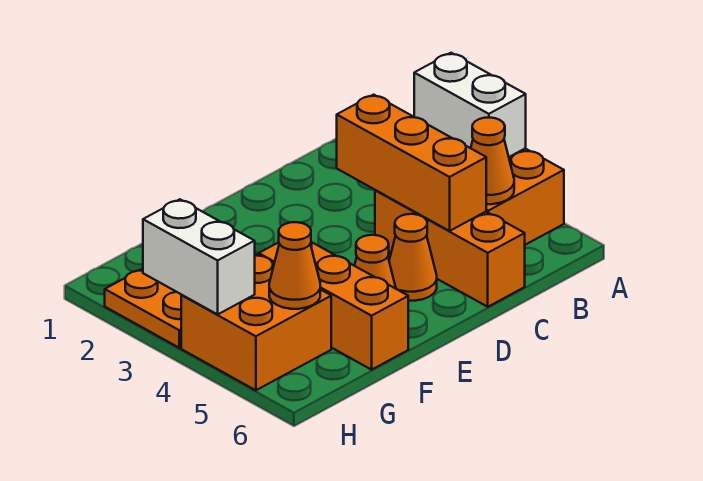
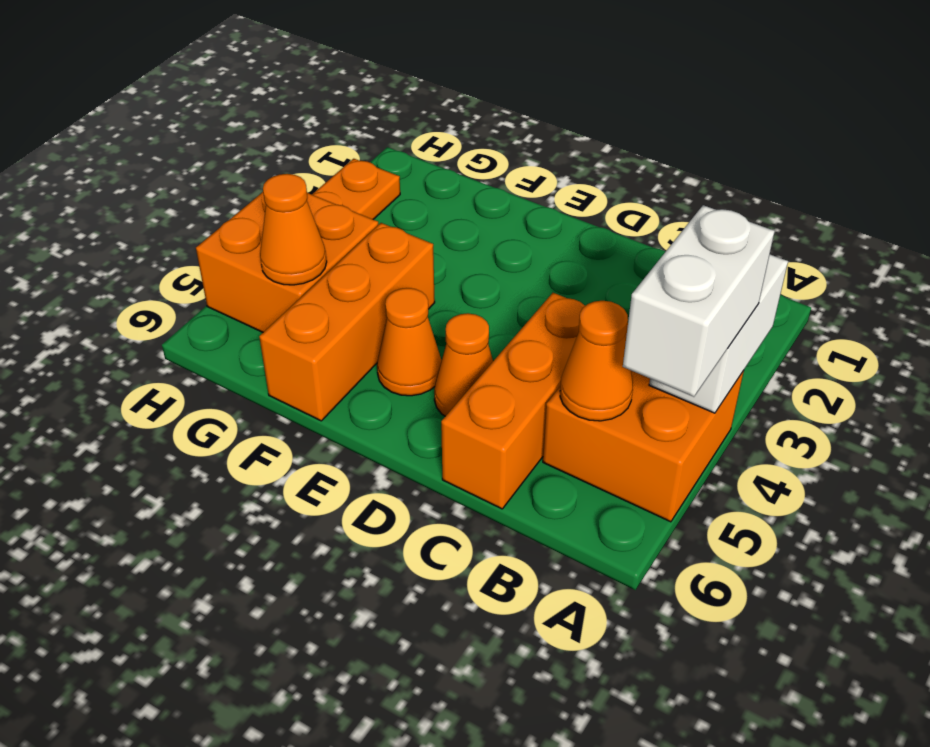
orange 1x3 brick [337,95,486,231] -> none
white 1x2 brick [143,199,255,314] -> white 1x2 brick moved to [623,205,775,397]

